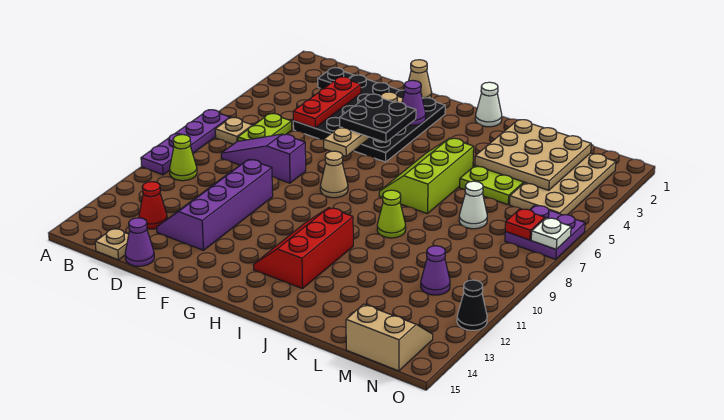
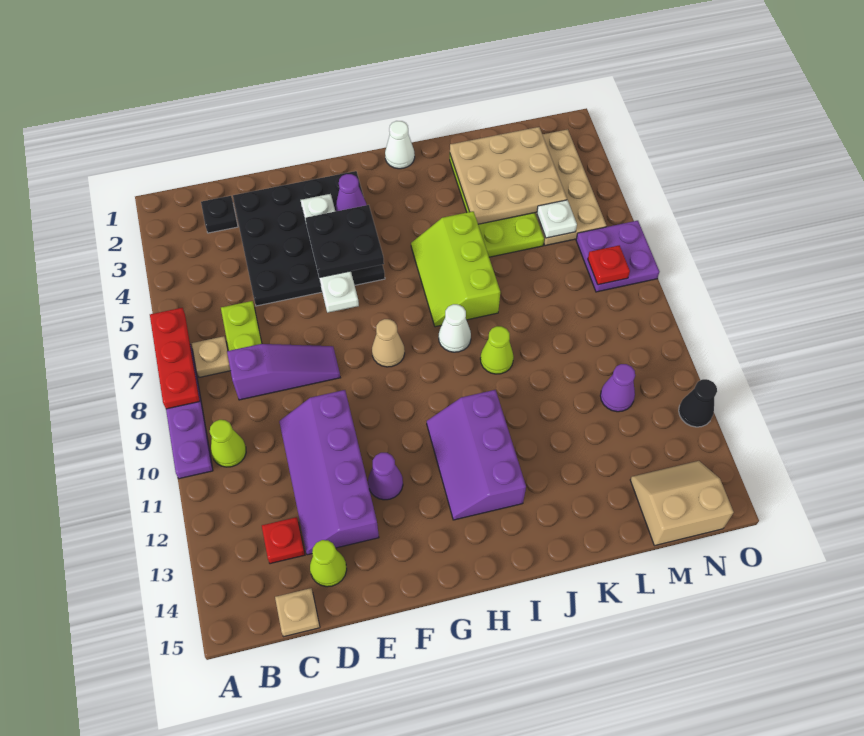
purple 1x3 slope [221,134,306,183] -> purple 1x3 slope turned to [227,344,340,400]
red 1x1 cone [139,182,167,229] -> red 1x1 plate [262,517,305,564]
red 1x3 plate [293,77,361,128] -> red 1x3 plate moved to [150,308,200,409]
none -> lime 1x1 cone [310,540,347,587]
purple 1x1 cone [125,218,154,266] -> purple 1x1 cone moved to [368,453,403,500]
tan 1x1 cone [409,60,432,98] -> none
tan 1x4 plate [324,92,403,156] -> white 1x4 plate [301,194,359,313]
red 2x3 slope [253,208,353,289] -> purple 2x3 slope [427,390,526,520]
white 1x1 cone [459,181,487,229] -> white 1x1 cone moved to [439,304,471,352]
white 1x1 plate [531,218,571,249] -> white 1x1 plate moved to [537,200,577,238]

